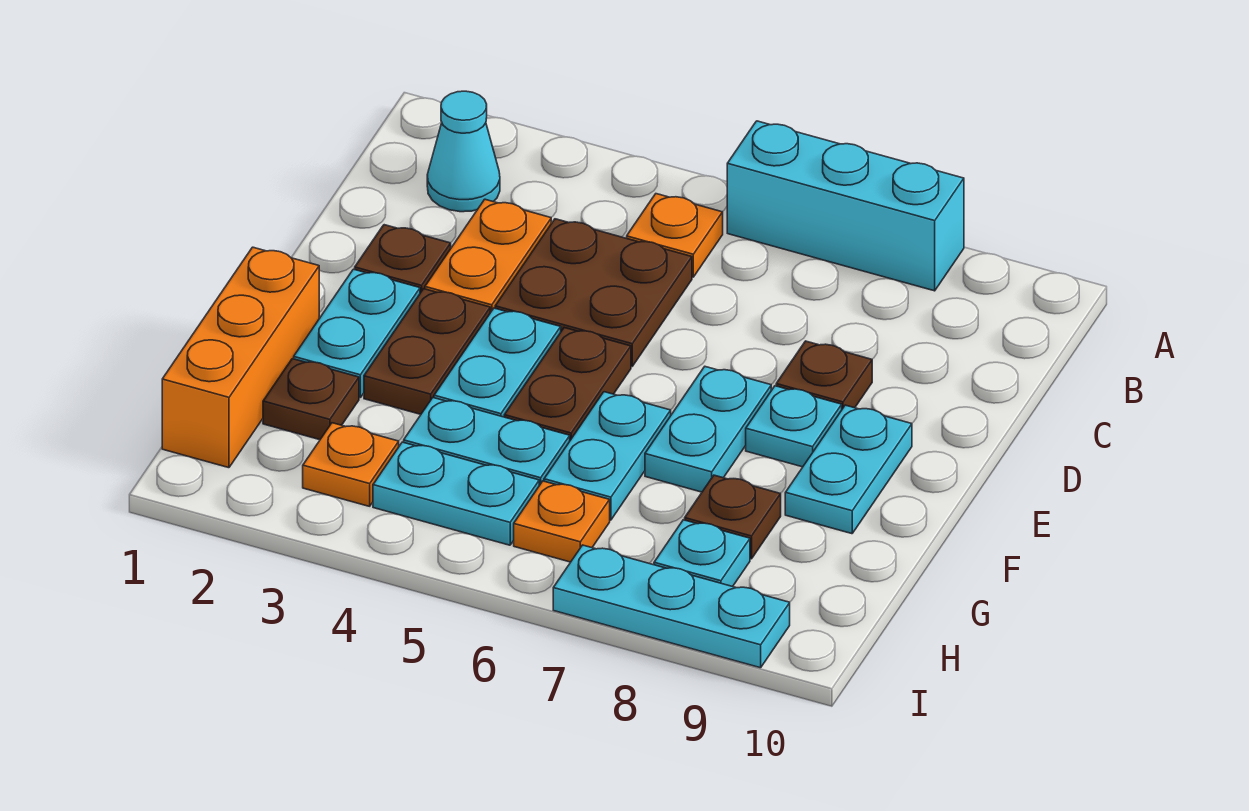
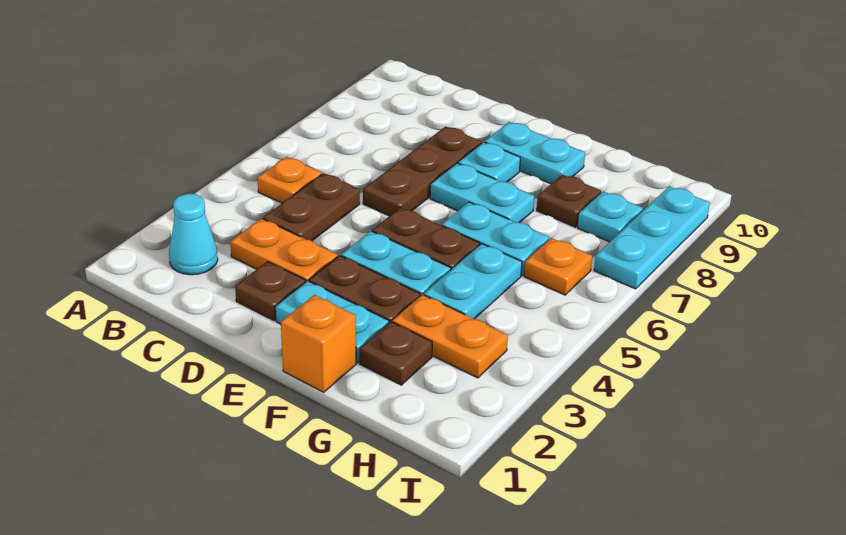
cyan 1x3 brick [727,121,964,291] -> none
brown 2x2 plate [495,219,692,366] -> brown 1x2 plate [263,173,360,241]
brown 1x1 plate [776,341,872,409] -> brown 1x3 plate [363,126,482,216]
orange 1x3 brick [162,247,319,468] -> orange 1x1 brick [281,295,356,392]
orange 1x1 plate [303,423,399,506] -> orange 1x2 plate [392,295,508,378]
cyan 1x2 plate [373,442,539,545] -> none

